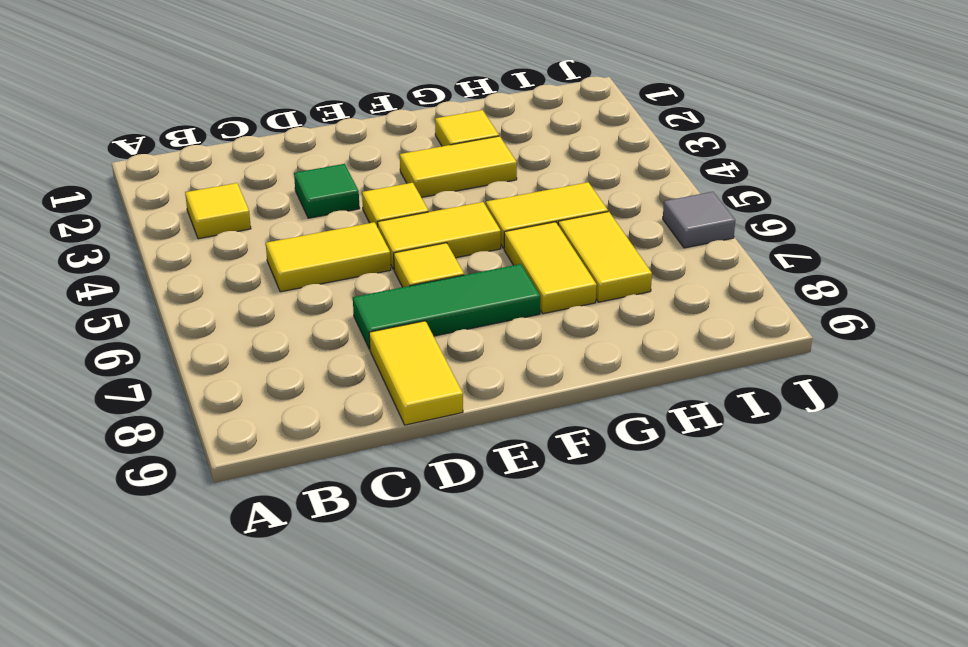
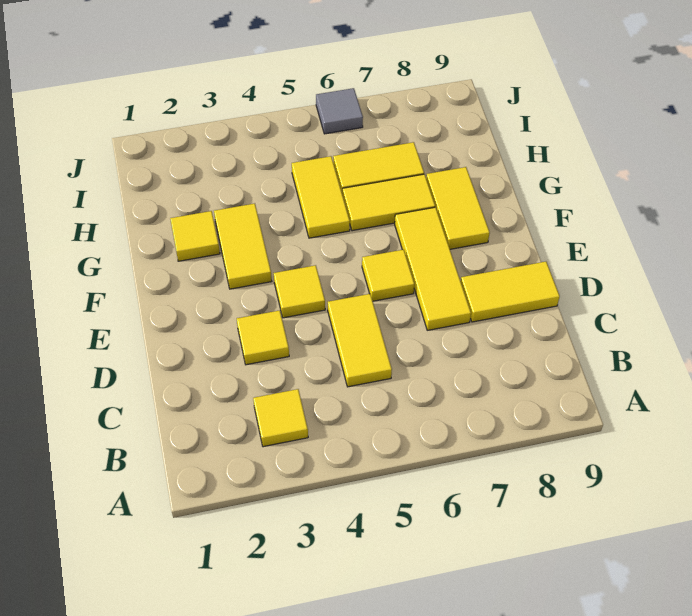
green 1x1 tile [294,164,360,218] -> yellow 1x1 tile [237,310,289,365]
green 1x3 tile [353,264,540,349] -> yellow 1x3 tile [395,207,471,330]
yellow 1x2 tile [377,202,501,270] -> yellow 1x2 tile moved to [426,167,490,249]

